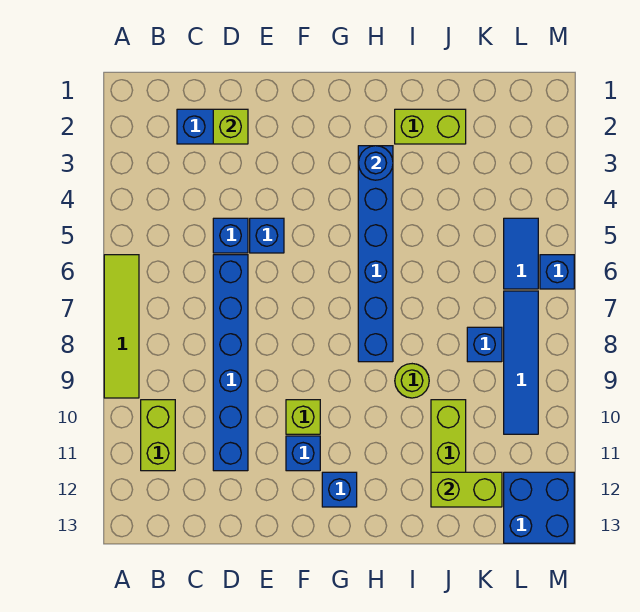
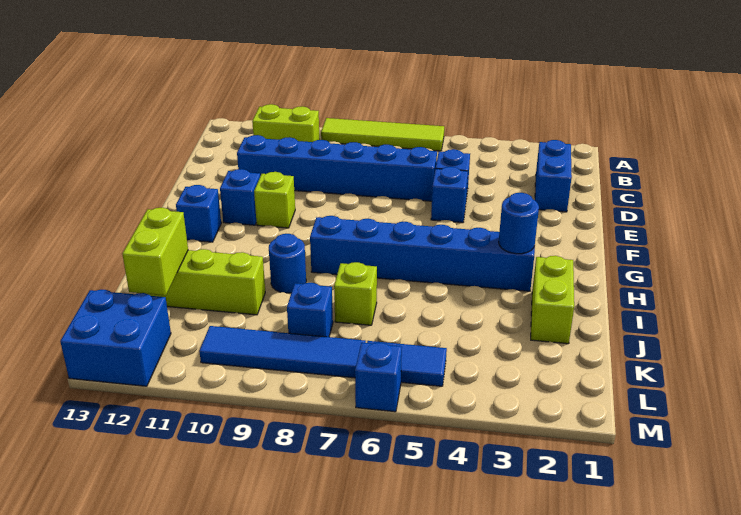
lime 1x1 brick [213,109,248,144] -> lime 1x1 brick moved to [334,262,377,325]
lime 1x1 round brick [395,364,429,398] -> blue 1x1 round brick [269,234,306,293]

